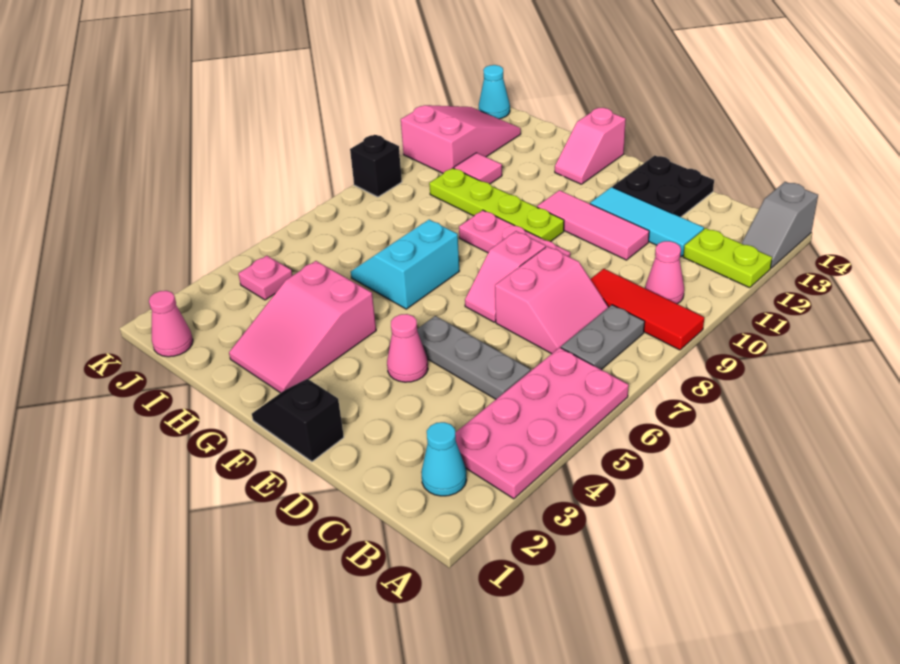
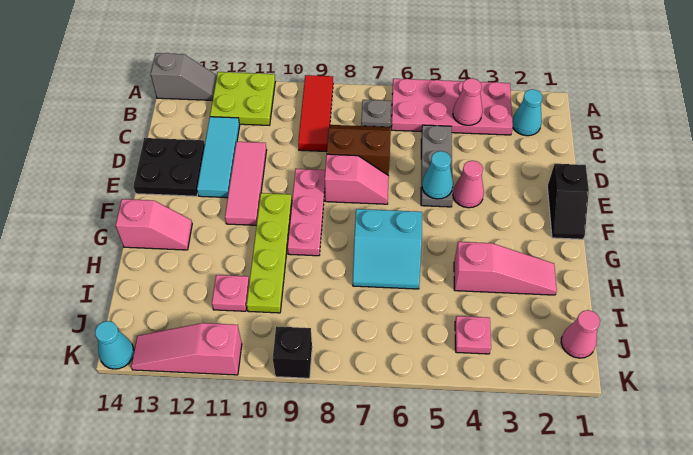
lime 1x2 plate [683,228,772,288] -> lime 2x2 plate [210,72,275,125]
grey 1x2 plate [561,305,645,370] -> grey 1x1 plate [361,100,391,127]
pink 1x1 cone [645,241,684,304] -> pink 1x1 cone moved to [453,78,482,125]
pink 2x2 slope [495,246,608,354] -> brown 2x2 slope [327,125,391,176]
none -> cyan 1x1 cone [422,151,453,199]
pink 2x3 slope [229,261,376,393] -> pink 1x3 slope [454,242,557,295]
pink 1x1 tile [454,153,502,184] -> pink 1x1 plate [212,275,249,311]
pink 2x3 slope [401,105,521,173] -> pink 1x3 slope [131,323,242,375]

